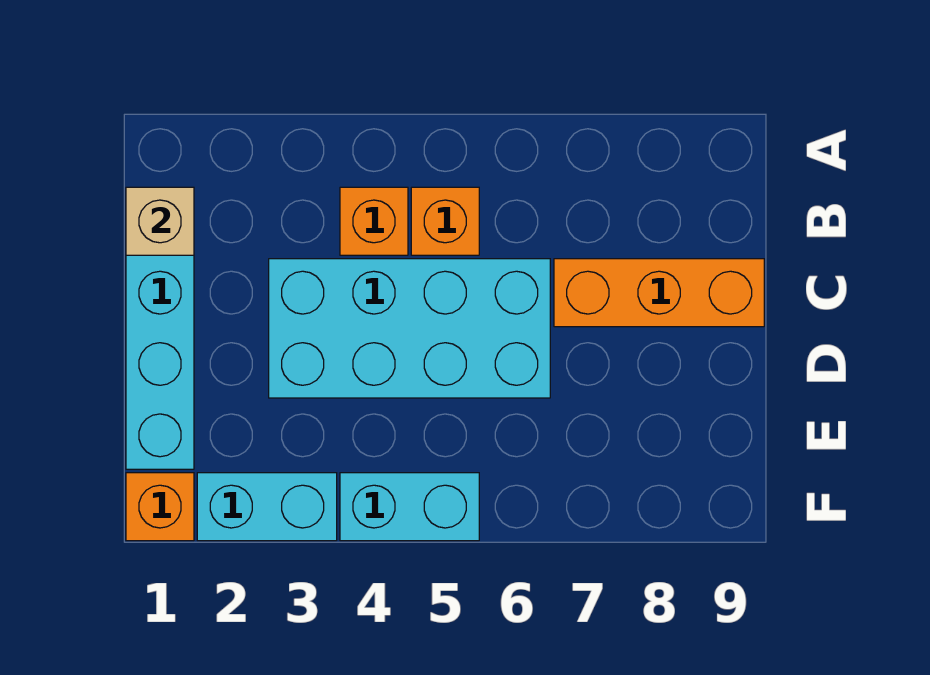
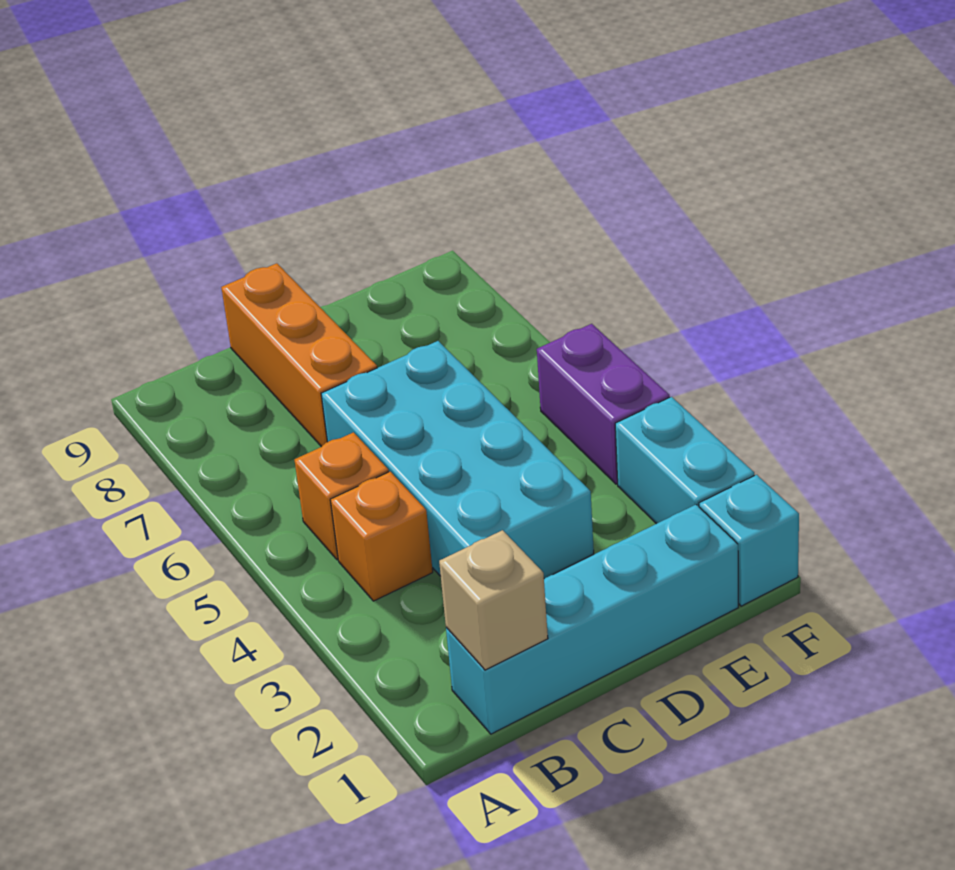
orange 1x1 brick [126,473,194,541] -> cyan 1x1 brick [699,475,799,606]
cyan 1x2 brick [340,473,479,541] -> purple 1x2 brick [537,324,670,484]

